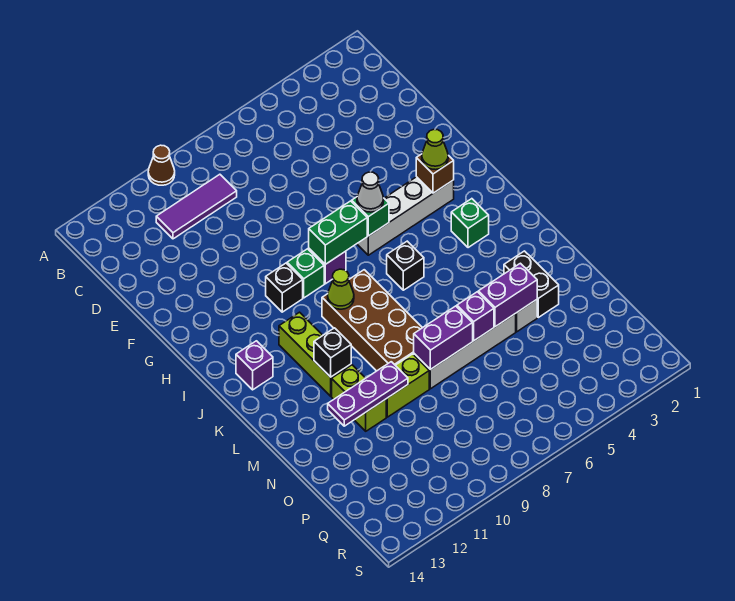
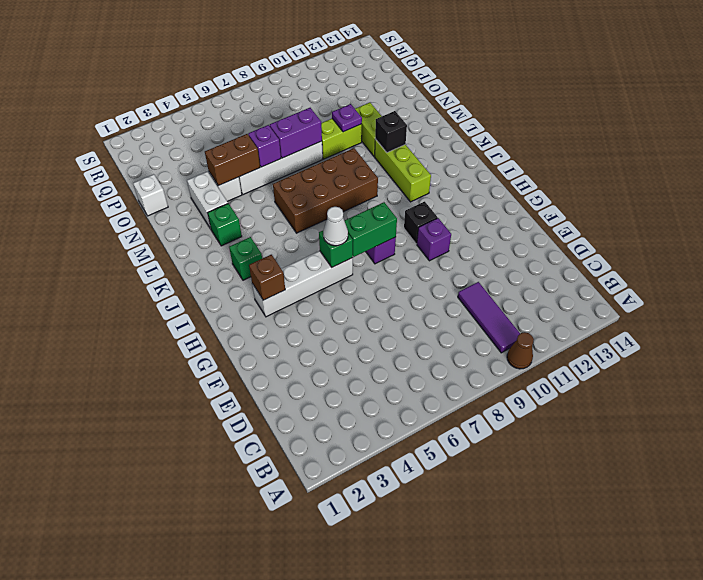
purple 1x3 tile [156,174,237,239] -> purple 1x3 tile turned to [458,282,520,353]
lime 1x1 cone [422,130,448,170] -> none
green 1x1 brick [287,249,324,298] -> green 1x1 brick moved to [208,204,242,246]
black 1x1 brick [387,241,424,290] -> none
brown 2x4 brick [322,270,422,371] -> brown 2x4 brick turned to [273,148,378,233]
lime 1x1 cone [328,269,354,309] -> none
purple 1x1 brick [236,341,273,390] -> purple 1x1 brick moved to [417,218,451,261]
black 1x2 brick [504,251,559,317] -> white 1x2 brick [187,172,228,229]
purple 1x2 brick [478,263,537,327] -> brown 1x2 brick [205,134,260,186]
purple 1x3 plate [328,362,408,426] -> purple 1x1 plate [332,104,362,132]
none -> white 1x1 brick [133,174,168,216]

